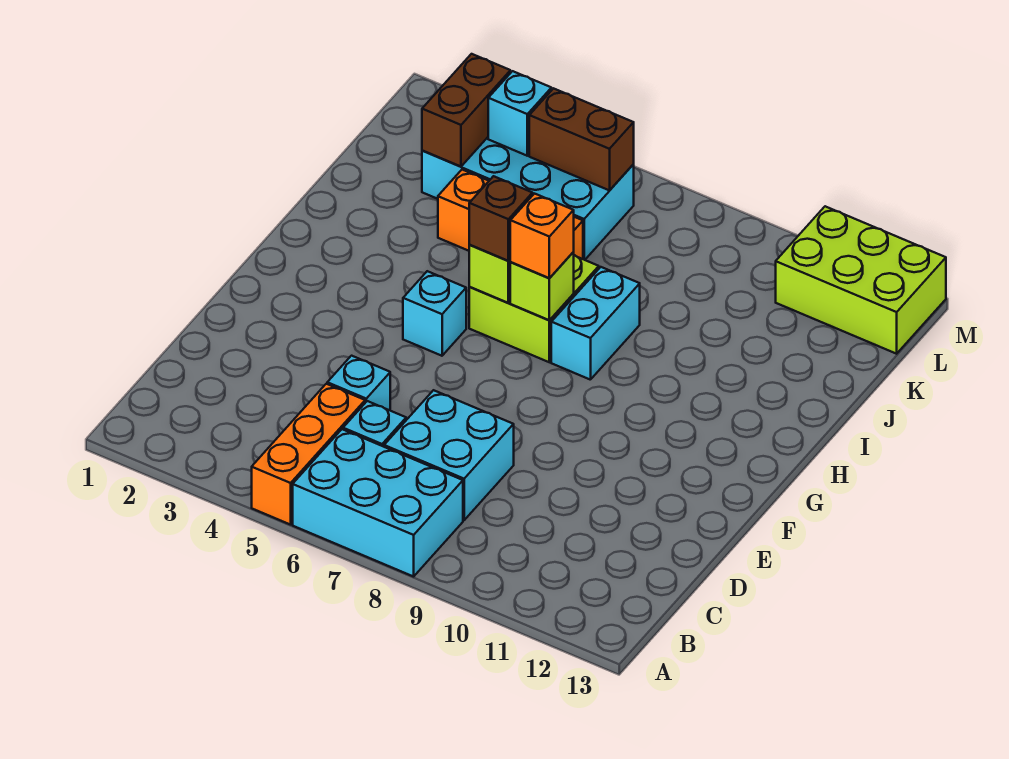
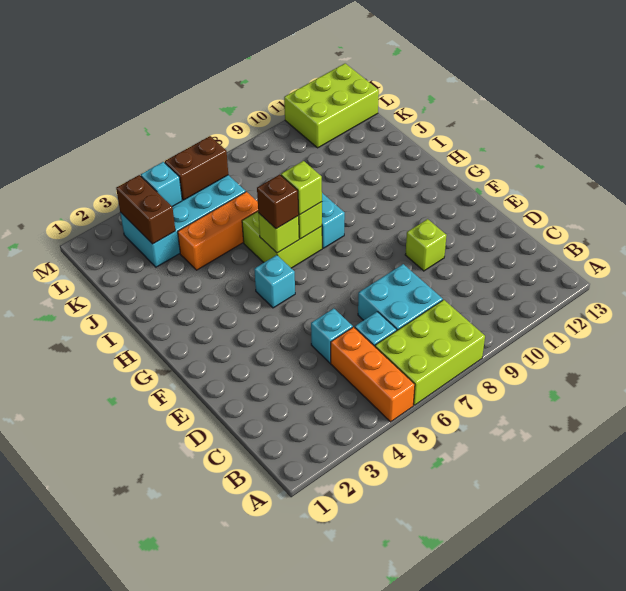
cyan 2x3 brick [293,429,463,577] -> lime 2x3 brick [375,300,485,405]
none -> lime 1x1 brick [405,219,446,271]
orange 1x1 brick [510,194,574,278] -> lime 1x1 brick [281,161,322,215]

